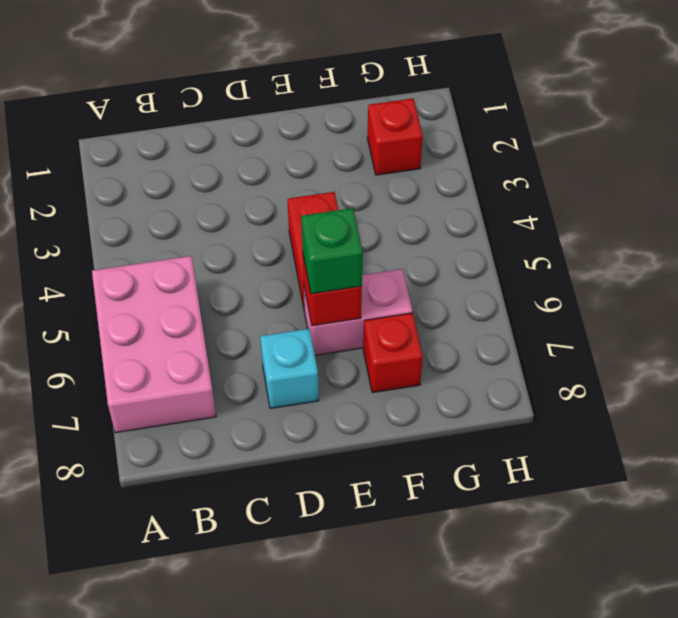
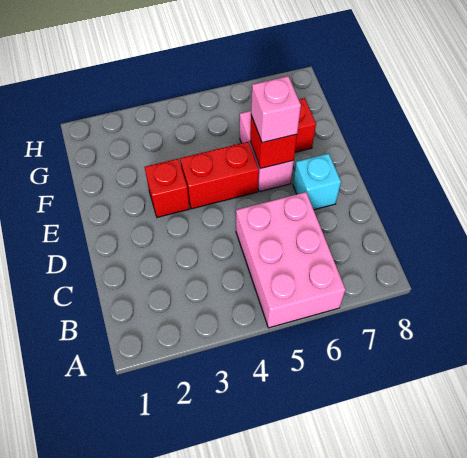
pink 2x3 brick [92,256,216,433] -> pink 2x3 brick turned to [236,192,345,328]
green 1x1 brick [301,208,363,294] -> pink 1x1 brick [251,76,301,143]
red 1x1 brick [367,98,423,175] -> red 1x1 brick moved to [145,159,190,217]

